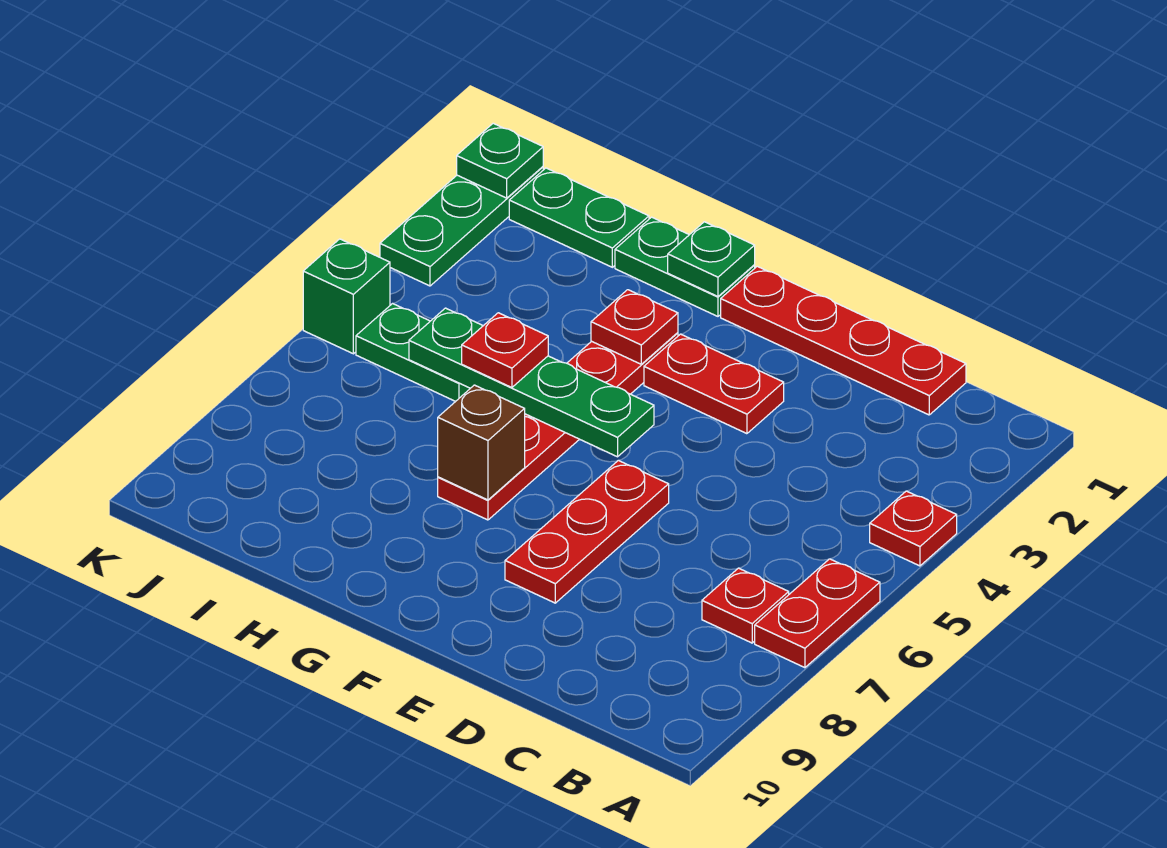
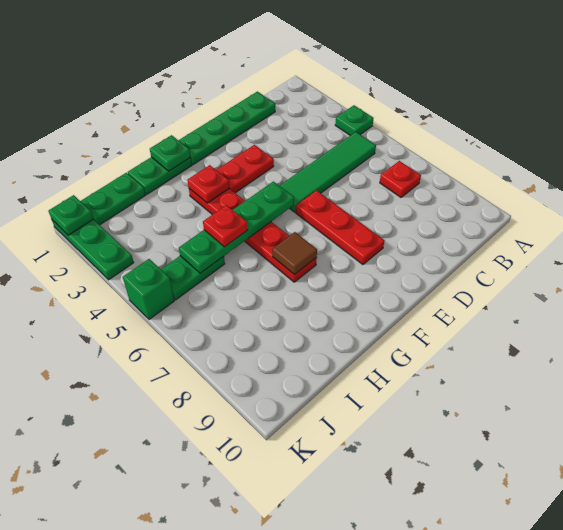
red 1x1 plate [870,491,957,566] -> green 1x1 plate [335,105,374,135]
red 1x2 plate [755,559,880,668] -> none
none -> green 1x4 tile [280,132,376,212]
red 1x4 plate [721,266,966,415] -> green 1x4 plate [179,92,275,165]
brown 1x1 brick [438,385,525,500] -> brown 1x1 tile [272,232,317,275]

